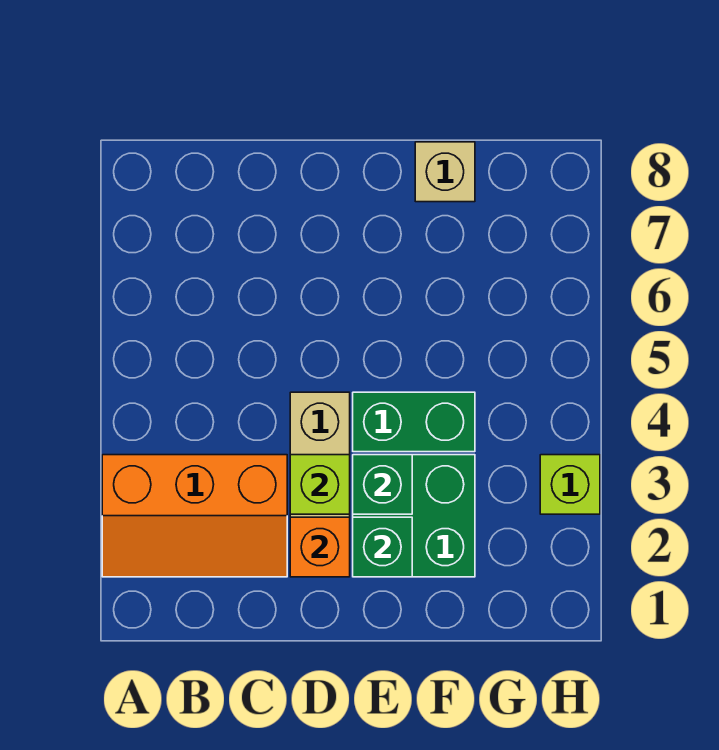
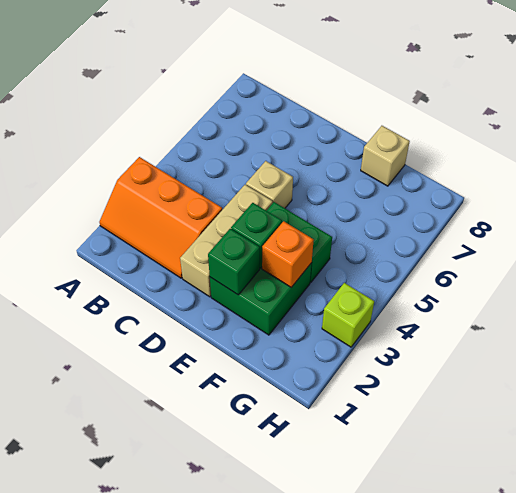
orange 1x1 brick [290,517,350,577] -> orange 1x1 brick moved to [262,221,314,287]
lime 1x1 brick [290,455,350,514] -> none
none -> tan 1x1 brick [246,161,293,208]

